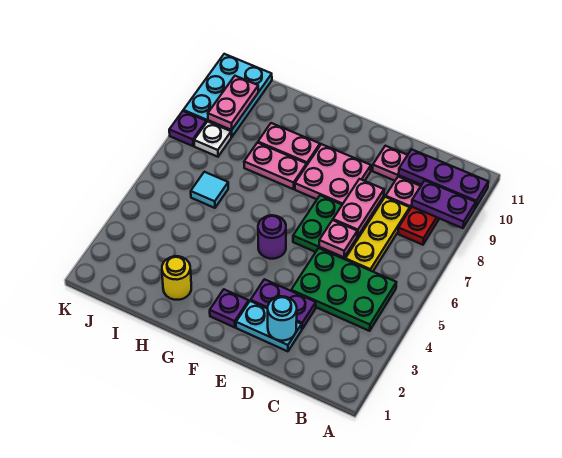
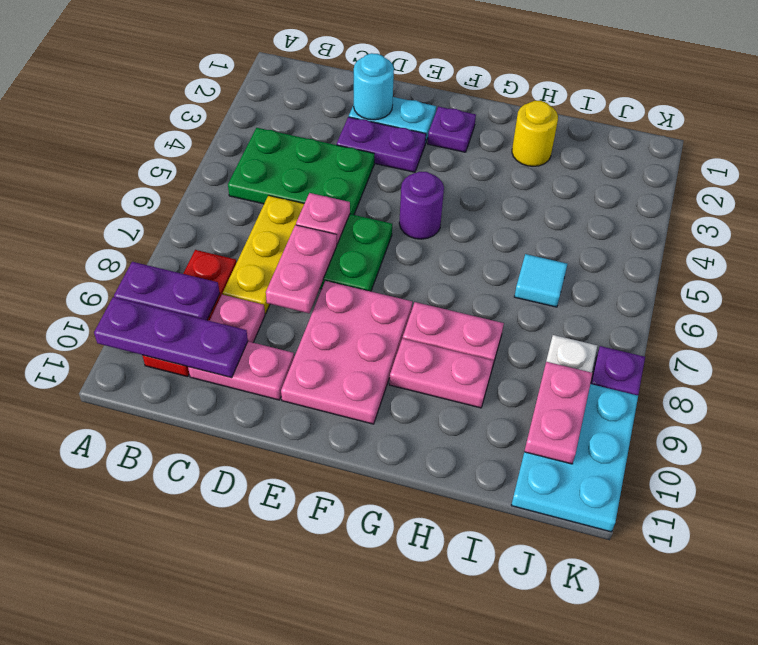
pink 2x2 plate [295,144,371,205] -> pink 2x3 plate [281,281,412,424]

